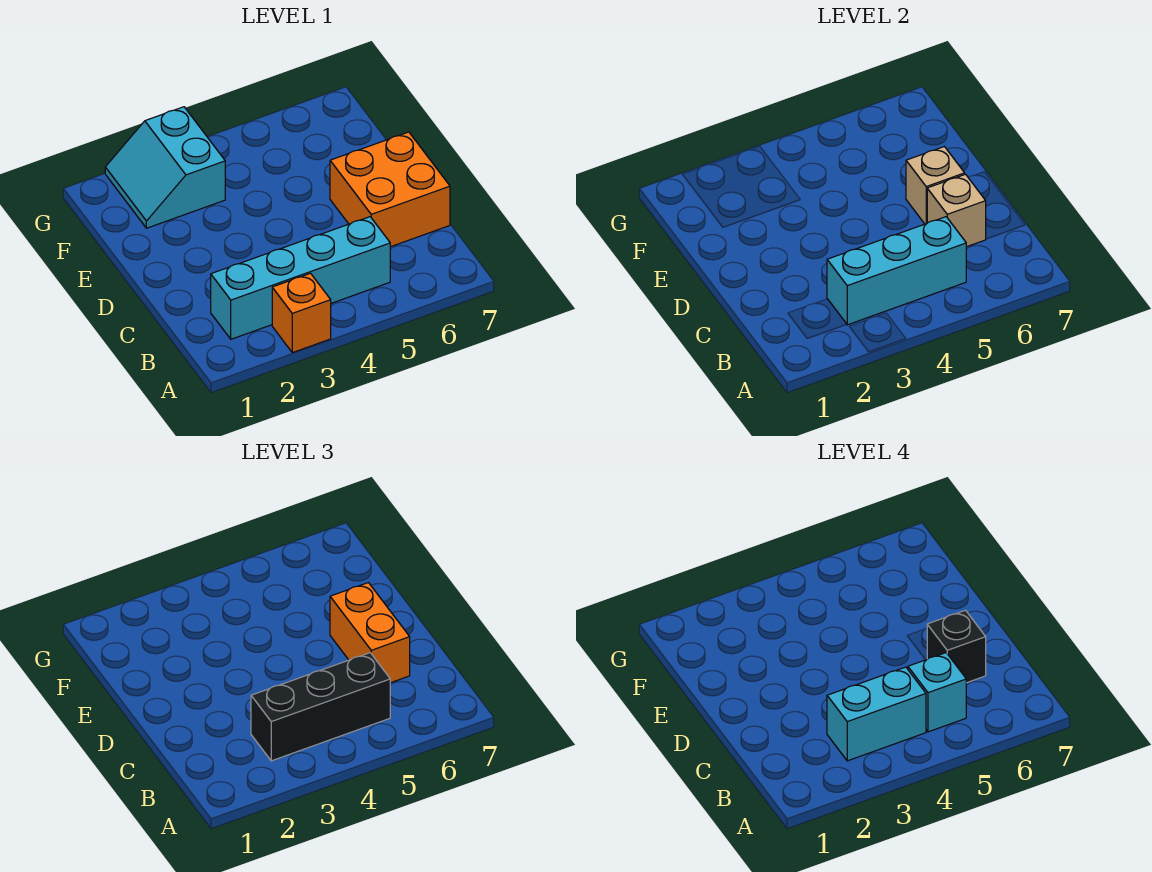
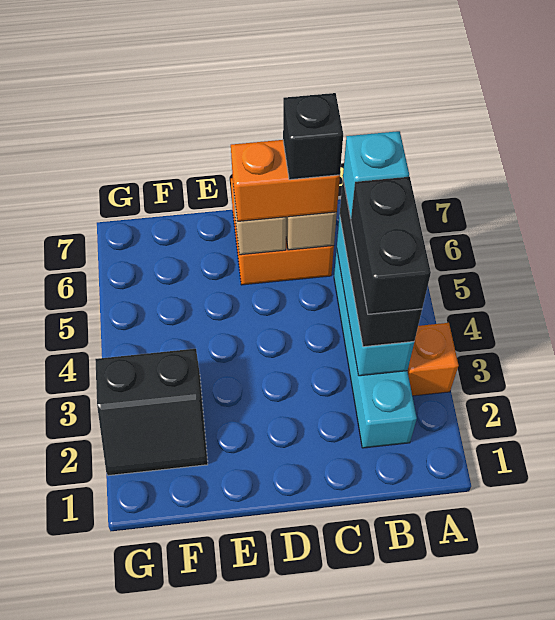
cyan 1x2 brick [827,667,926,761] -> black 1x2 brick [351,177,431,314]
cyan 2x2 slope [105,107,225,228] -> black 2x2 slope [95,349,208,476]

